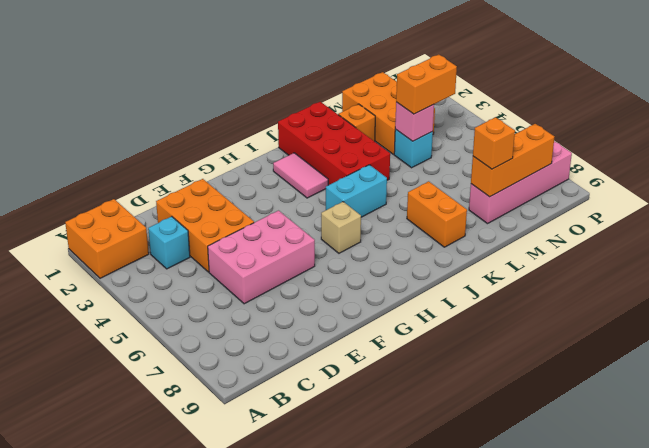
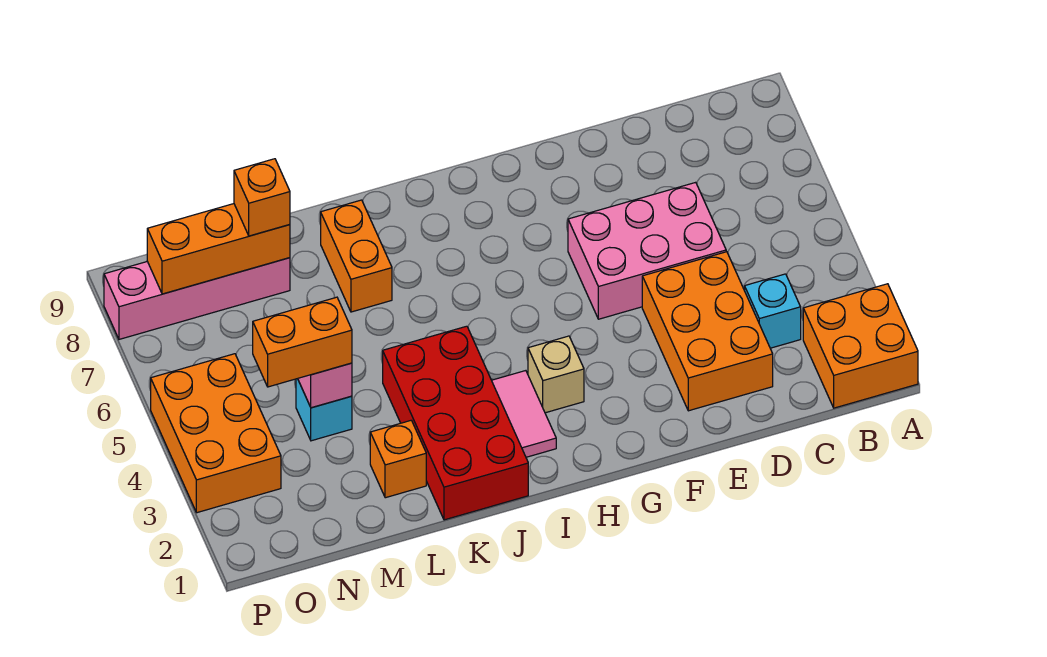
tan 1x1 brick [321,202,361,253] -> tan 1x1 brick moved to [528,336,584,413]
cyan 1x2 brick [326,165,387,217] -> none
orange 2x3 brick [342,72,435,154] -> orange 2x3 brick moved to [151,354,281,513]

